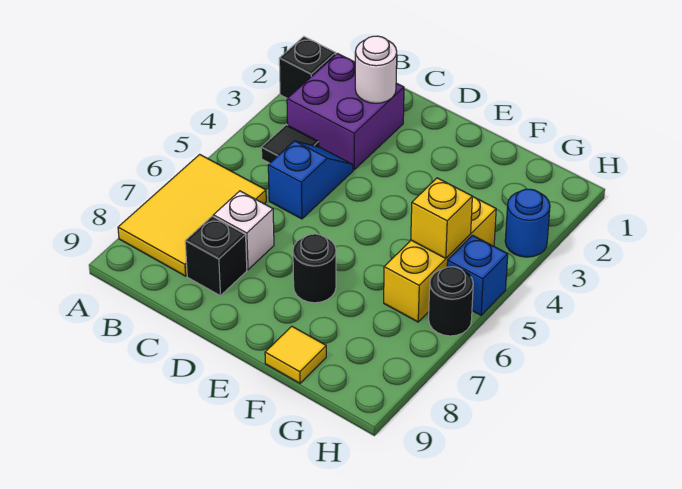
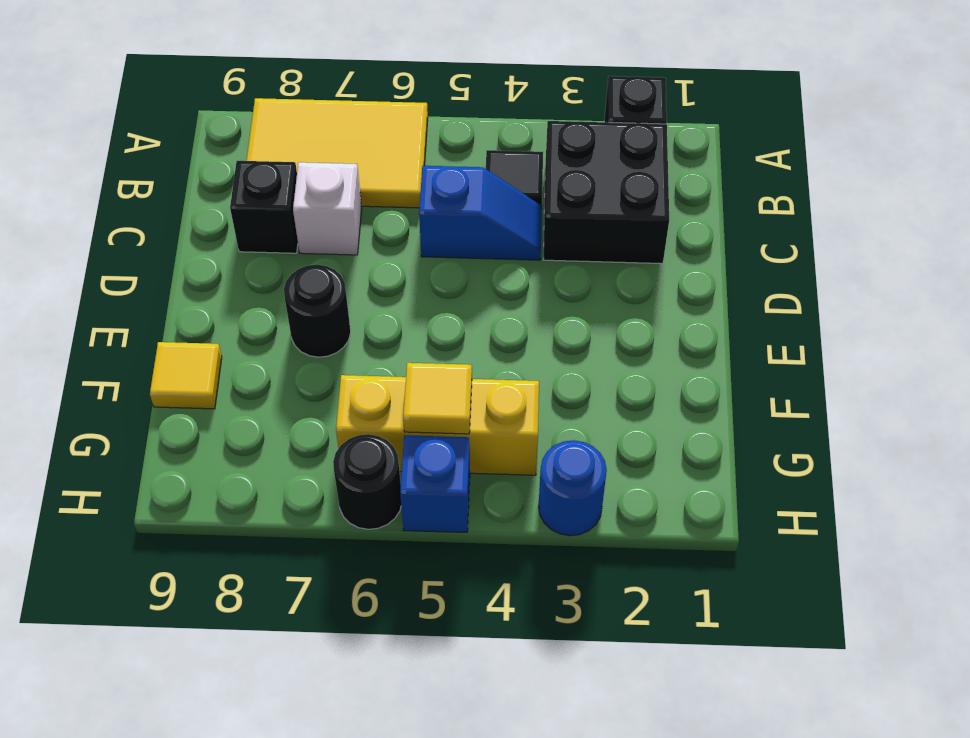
purple 2x2 brick [287,54,404,170] -> black 2x2 brick [544,121,669,264]
white 1x1 round brick [355,36,397,103] -> none
yellow 1x1 brick [411,178,472,258] -> yellow 1x1 tile [403,363,472,434]

